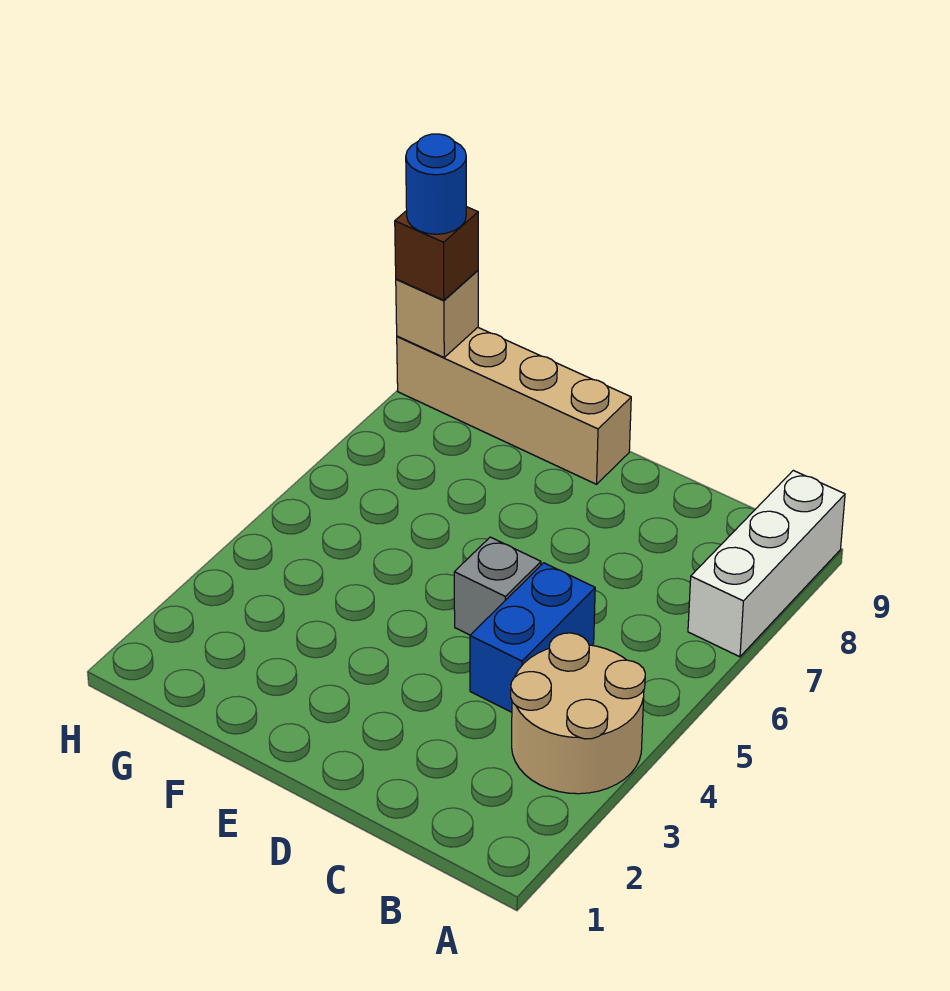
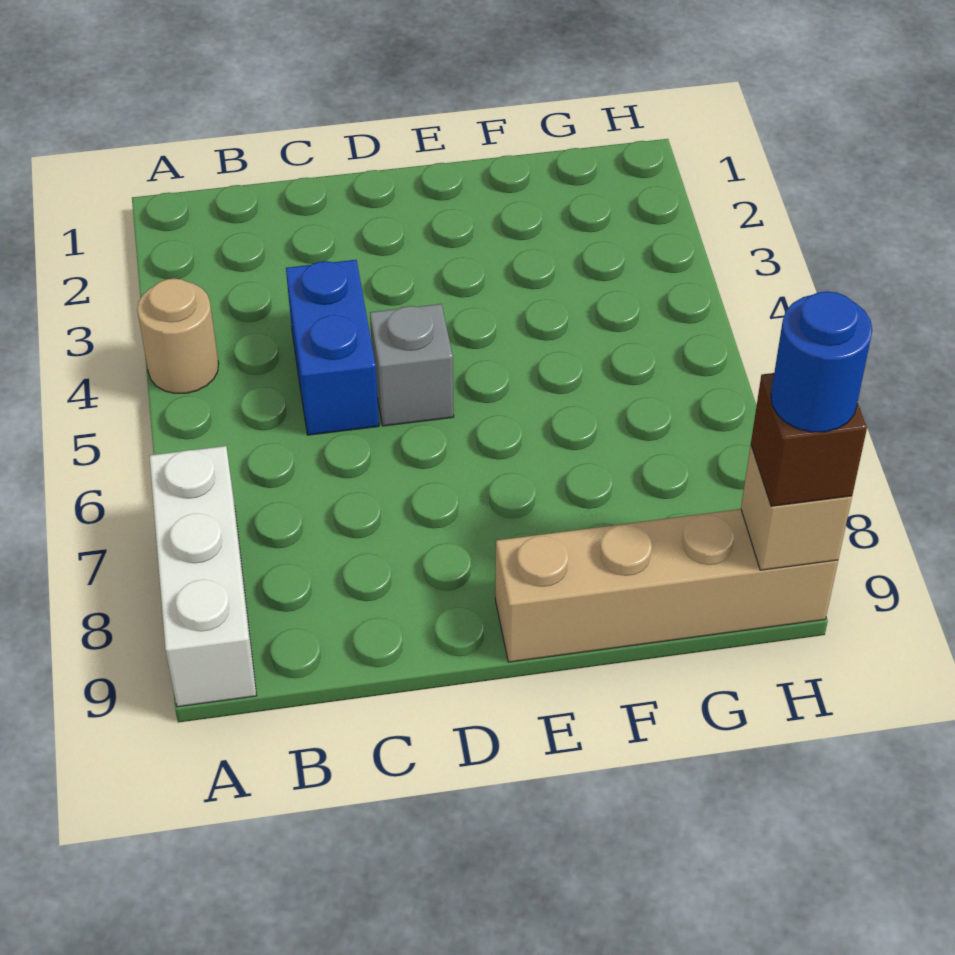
tan 2x2 round brick [511,633,645,794] -> tan 1x1 round brick [137,278,219,393]

